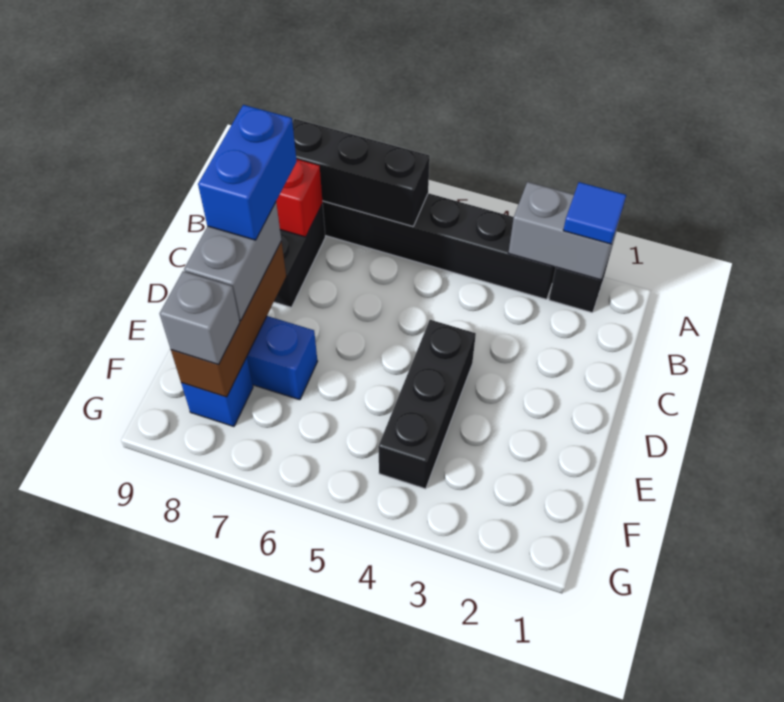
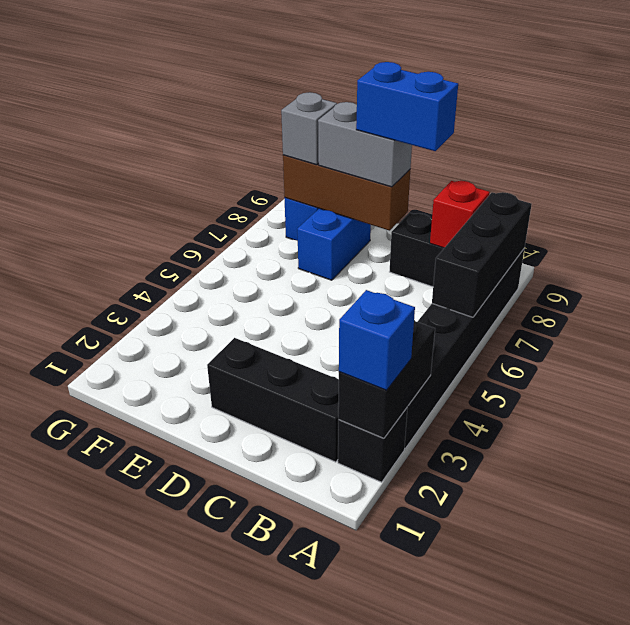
grey 1x2 brick [509,182,622,280] -> black 1x2 brick [338,320,435,438]
blue 1x1 tile [563,182,626,244] -> blue 1x1 brick [339,290,415,390]
black 1x3 brick [378,320,476,489] -> black 1x3 brick moved to [207,338,339,462]

